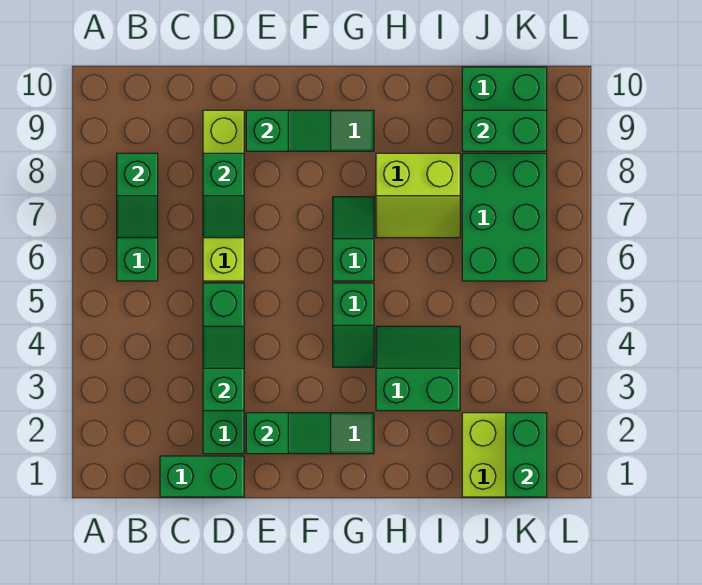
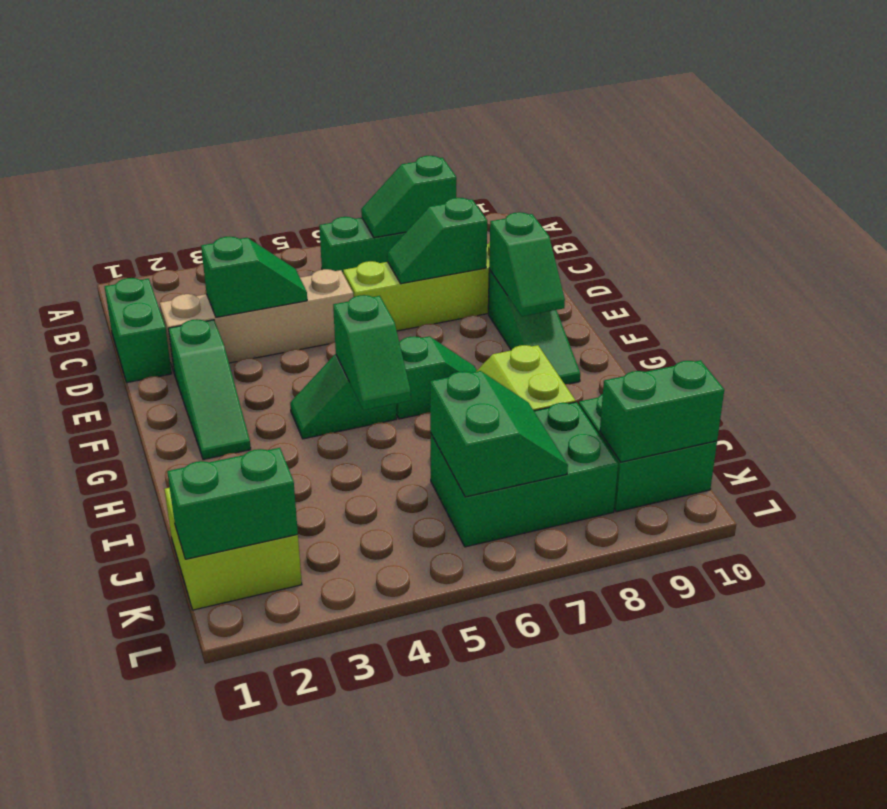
green 1x4 brick [203,283,244,454] -> tan 1x4 brick [160,269,353,372]
green 1x2 slope [246,413,331,454] -> green 1x2 slope moved to [333,295,411,410]
green 2x2 slope [376,326,460,411] -> green 2x2 slope moved to [430,371,568,497]
green 1x2 brick [462,110,547,151] -> green 1x2 brick turned to [600,360,724,462]

